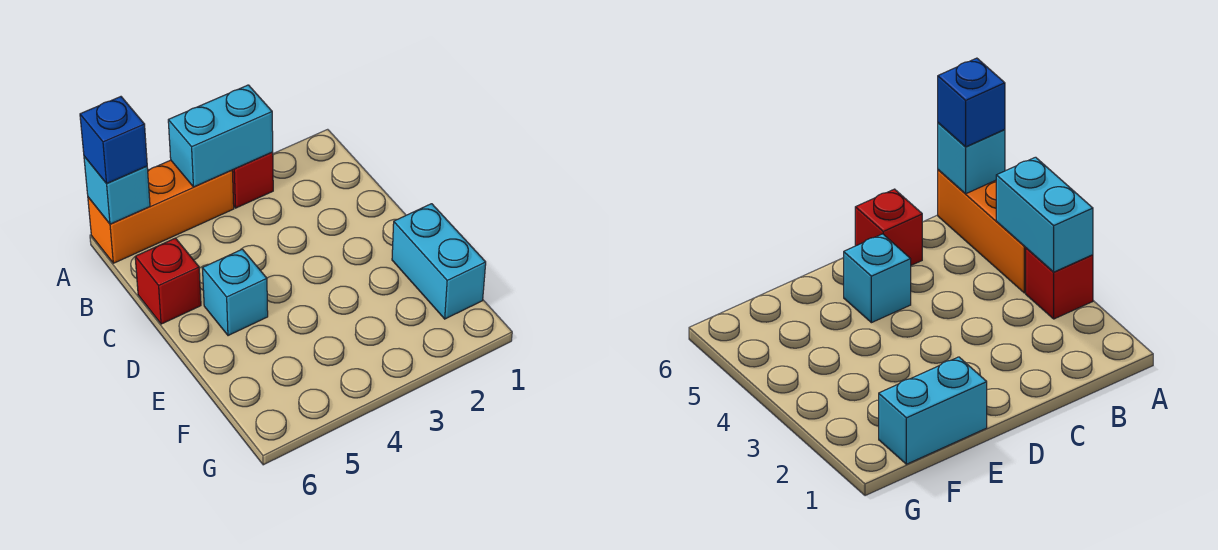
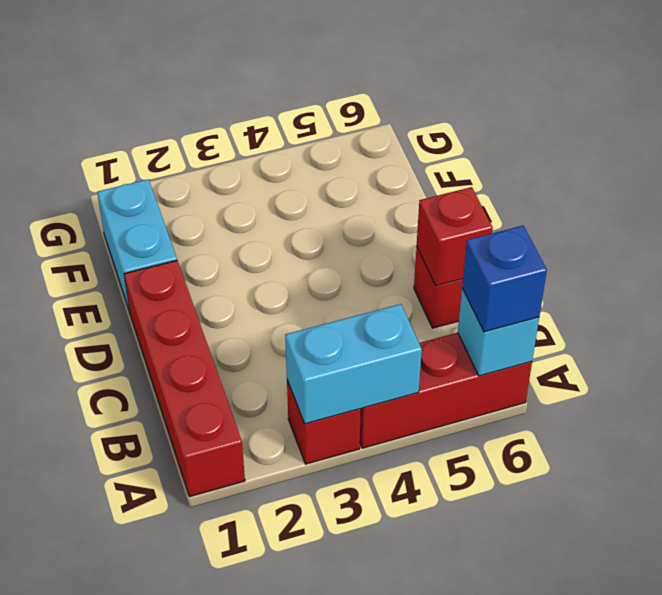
none -> red 1x4 brick [124,261,245,497]
orange 1x3 brick [88,160,234,263] -> red 1x3 brick [360,333,532,448]
none -> red 1x1 brick [417,187,493,286]
cyan 1x1 brick [202,249,268,336] -> none

